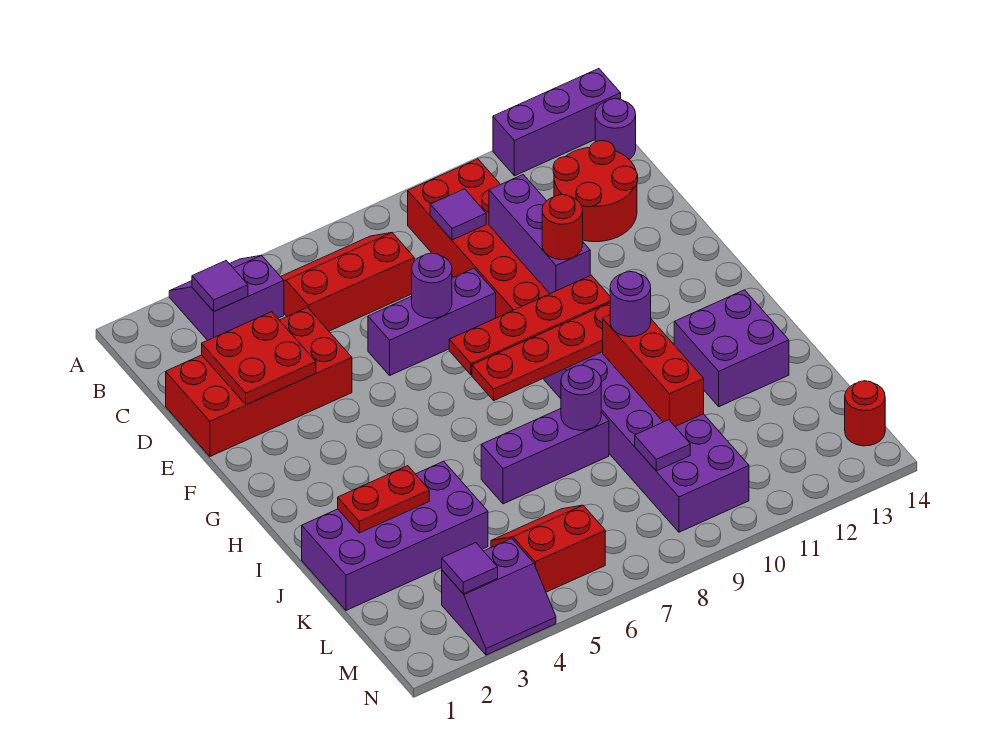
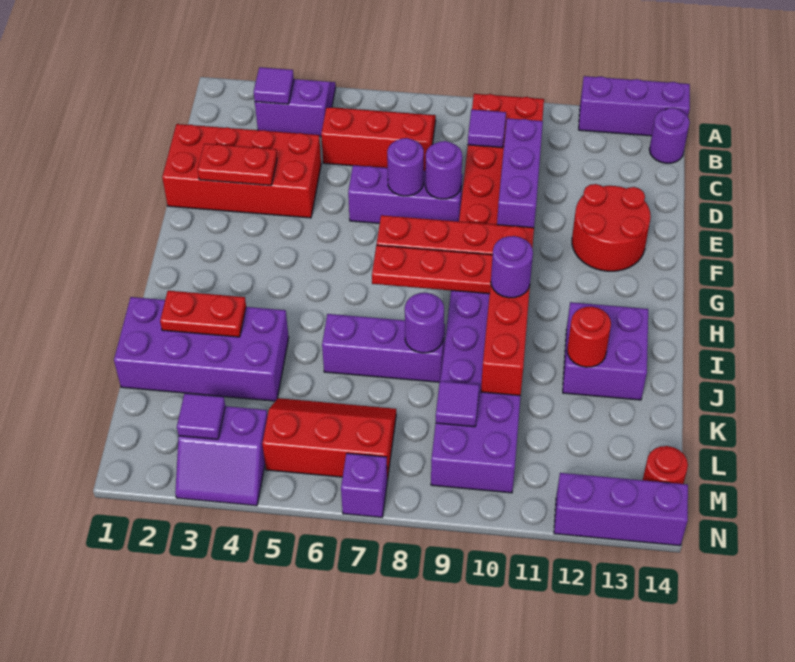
red 2x2 round brick [553,140,638,242] -> red 2x2 round brick moved to [572,184,651,271]
red 2x2 plate [202,312,316,405] -> red 1x2 plate [198,144,277,186]
none -> purple 1x1 round brick [425,141,462,199]
red 1x1 round brick [542,195,583,260] -> red 1x1 round brick moved to [567,307,611,367]
red 2x2 slope [491,505,605,592] -> red 2x3 slope [262,398,396,481]
none -> purple 1x1 brick [341,453,387,517]
none -> purple 1x3 brick [554,473,688,546]

